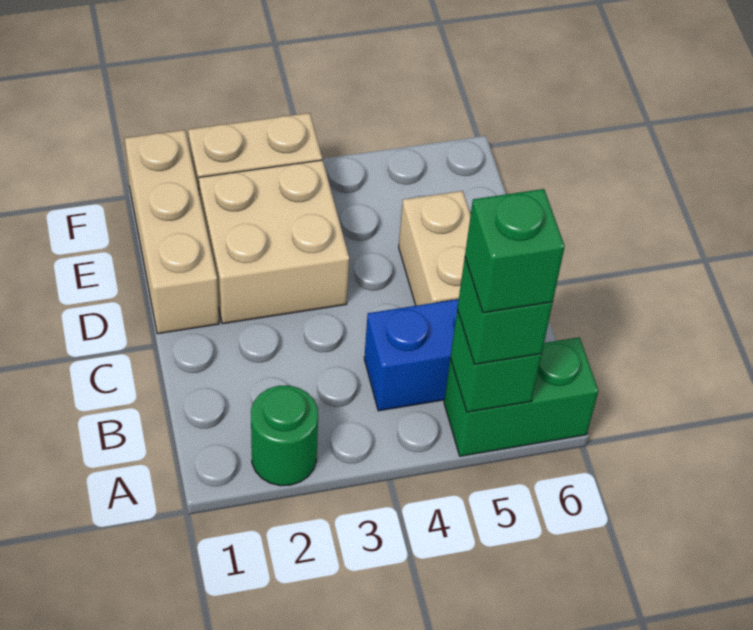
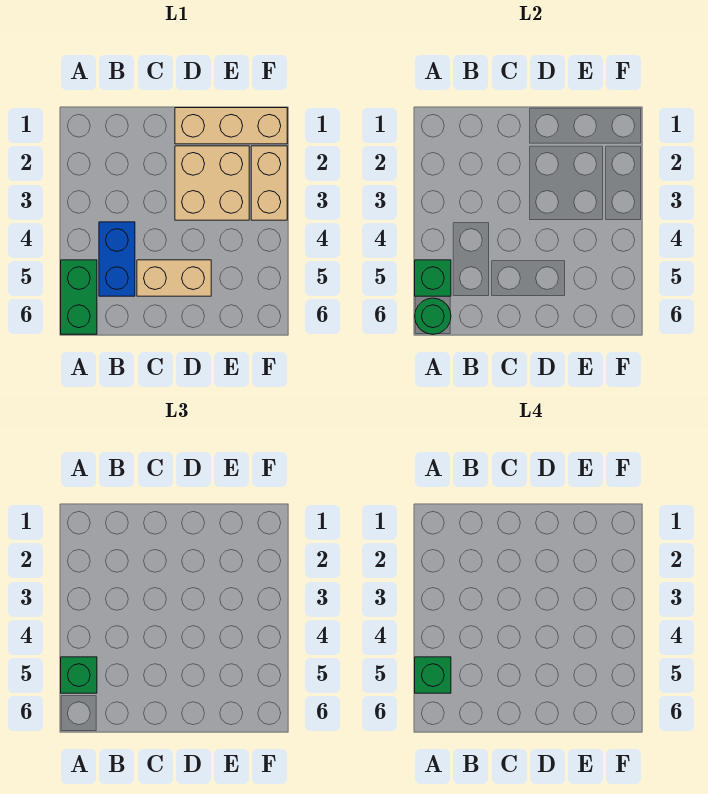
green 1x1 round brick [251,385,318,486] -> green 1x1 round brick moved to [415,298,451,334]

